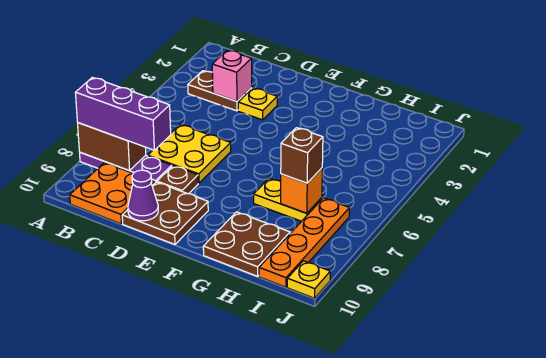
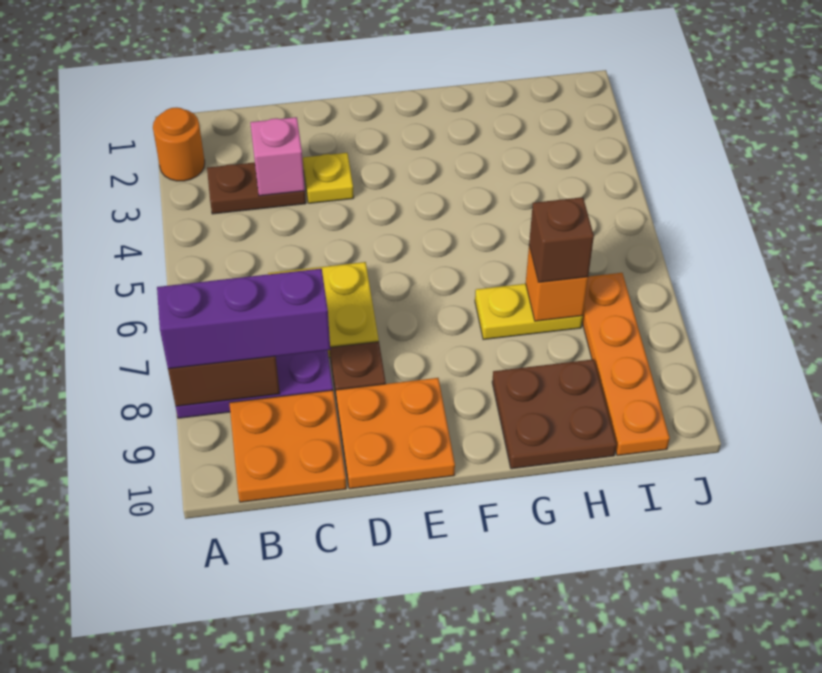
none -> orange 1x1 round brick [153,107,205,181]
brown 2x2 plate [122,182,208,244] -> orange 2x2 plate [336,378,455,489]
purple 1x1 cone [128,170,158,221] -> none
yellow 1x1 plate [287,261,330,298] -> none

